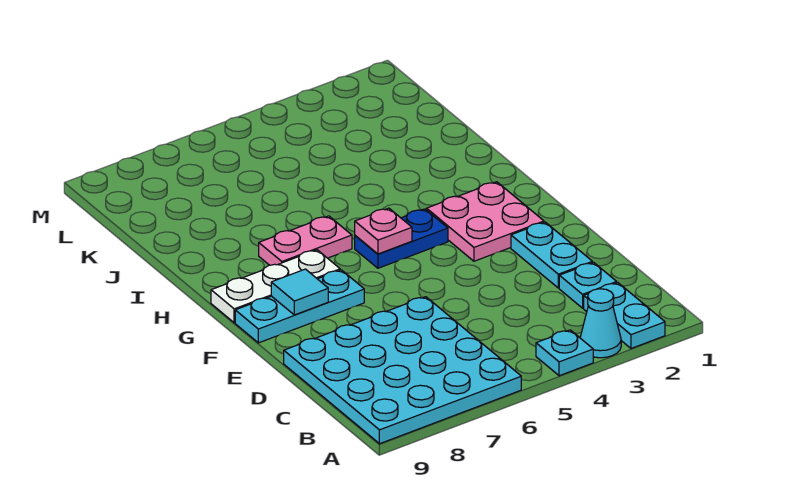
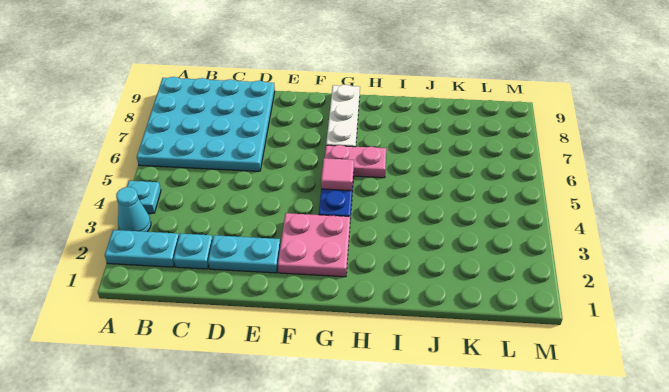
cyan 1x3 plate [235,270,364,343] -> none
cyan 1x1 tile [271,269,328,315] -> none
pink 1x1 plate [355,208,412,254] -> pink 1x1 tile [321,158,354,191]
pink 1x2 plate [259,216,352,265] -> pink 1x2 plate turned to [325,145,386,178]

